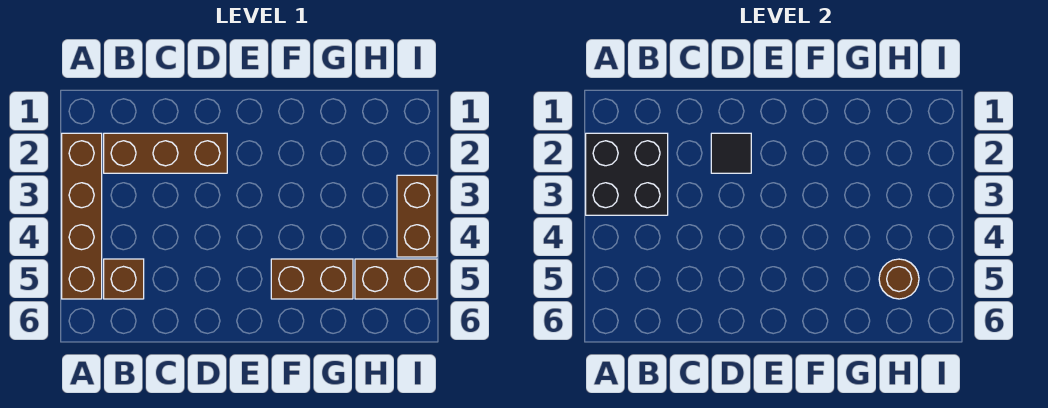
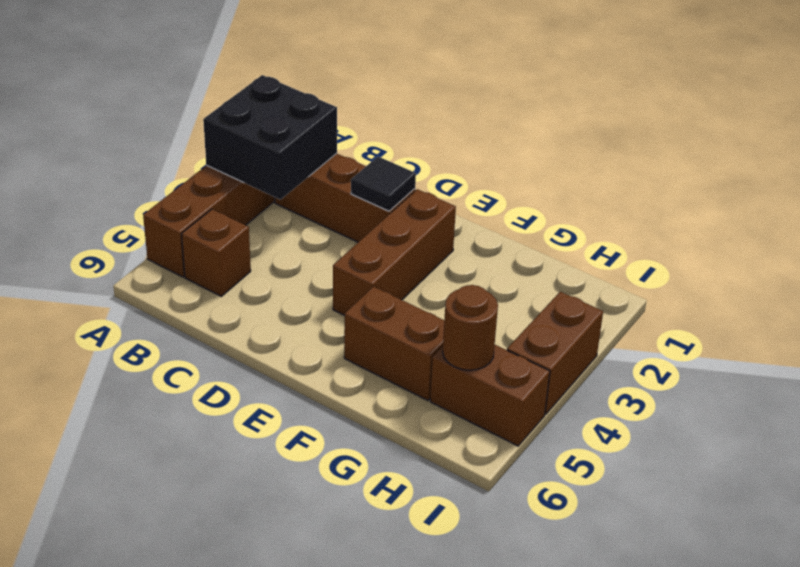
none -> brown 1x3 brick [333,189,456,315]

